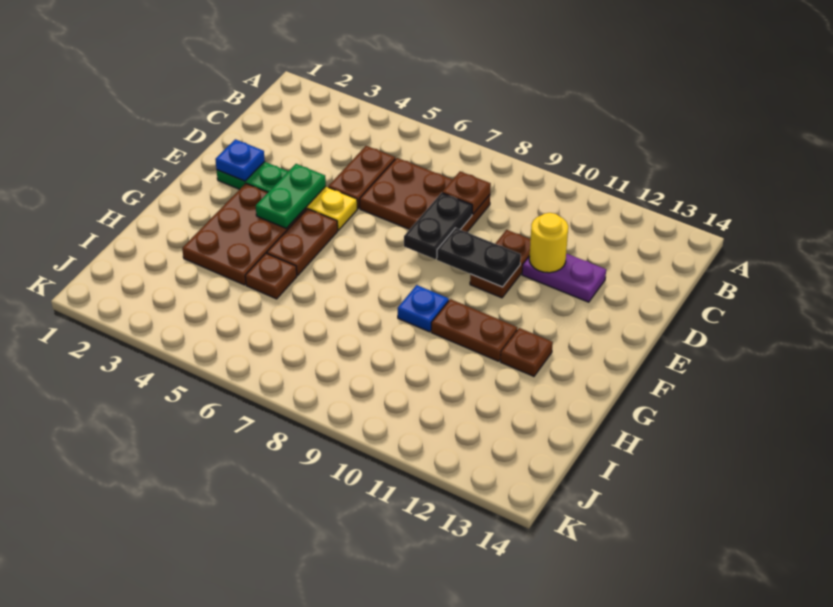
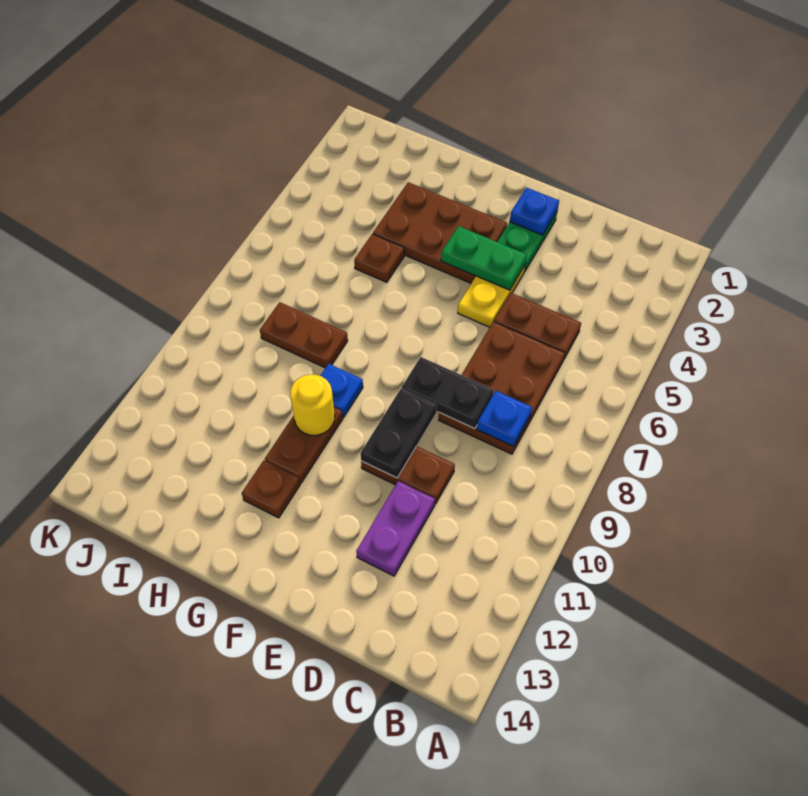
brown 1x1 plate [442,171,491,214] -> blue 1x1 plate [477,391,532,446]
yellow 1x1 round brick [529,213,568,273] -> yellow 1x1 round brick moved to [290,375,335,435]
brown 1x2 plate [267,209,338,275] -> brown 1x2 plate moved to [260,302,348,368]

